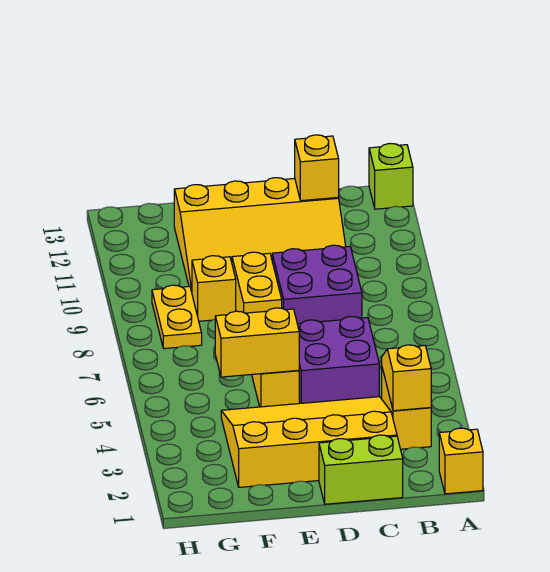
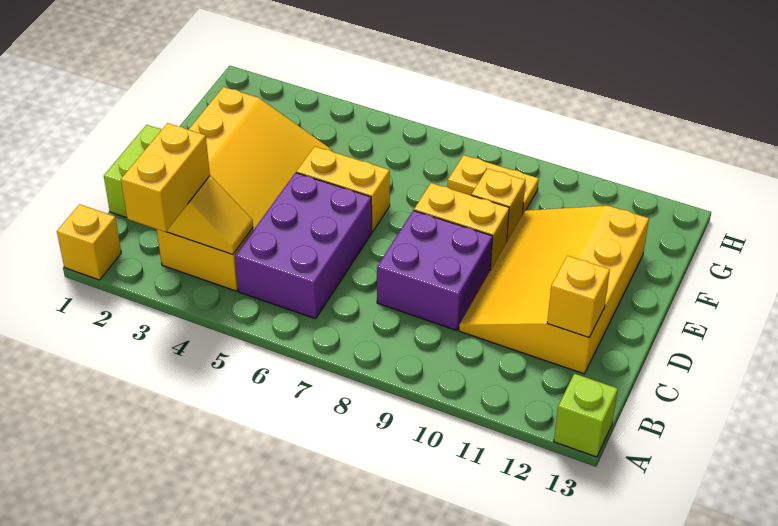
purple 2x2 brick [298,316,379,403] -> purple 2x3 brick [235,173,372,319]
yellow 1x2 brick [215,308,299,377] -> yellow 1x2 brick moved to [121,123,210,232]

